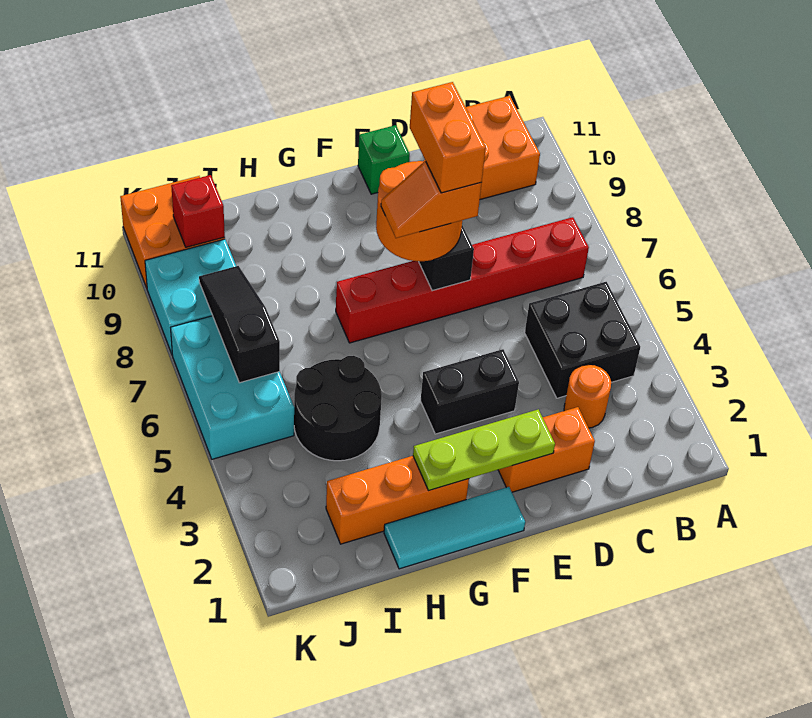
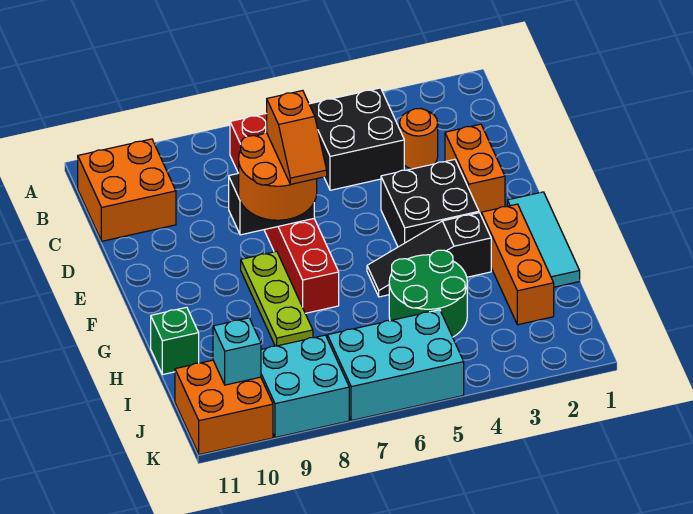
lime 1x3 plate [413,409,555,491] -> lime 1x3 plate moved to [241,251,313,346]
black 1x2 brick [421,349,519,434] -> black 2x2 brick [381,159,479,247]
orange 1x2 brick [410,82,486,193] -> none
green 1x1 brick [358,125,410,194] -> green 1x1 brick moved to [151,307,199,375]
black 2x2 round brick [294,356,382,461] -> green 2x2 round brick [389,250,467,337]
black 1x3 slope [199,266,280,383] -> black 1x3 slope moved to [367,213,491,297]
red 1x1 brick [171,175,225,247] -> cyan 1x1 brick [213,318,261,385]

